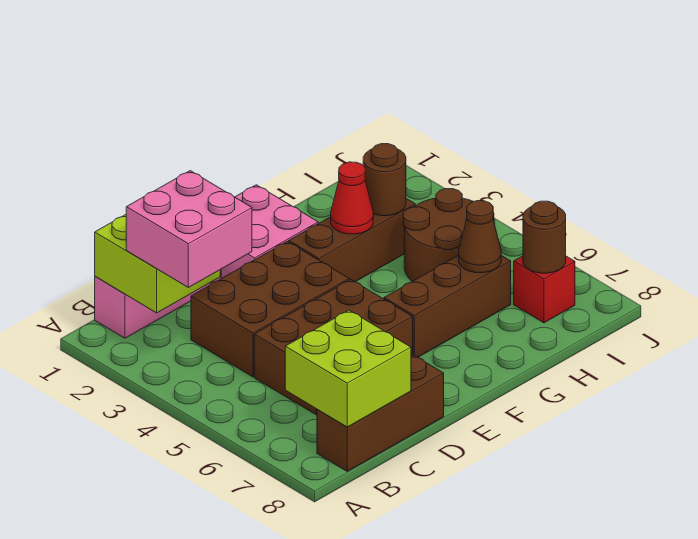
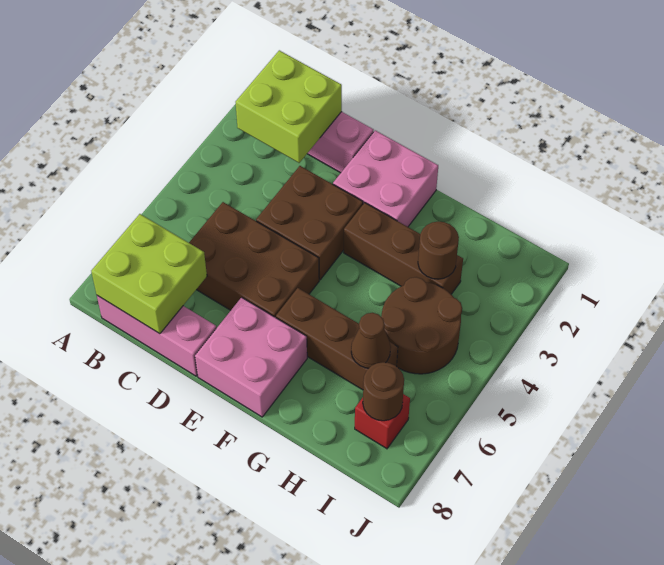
pink 2x2 brick [126,171,252,287] -> pink 2x2 brick moved to [195,297,307,417]
brown 1x3 brick [317,355,444,471] -> pink 1x3 brick [97,296,216,376]
brown 2x3 brick [191,241,349,377] -> brown 2x2 brick [256,166,363,280]
red 1x1 cone [331,162,373,234] -> none

